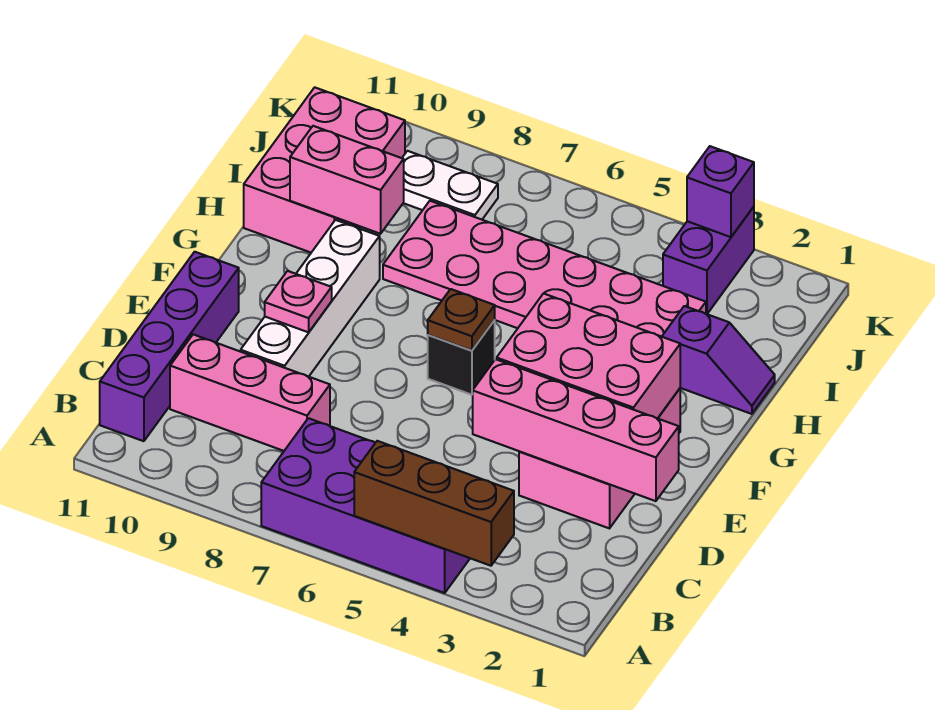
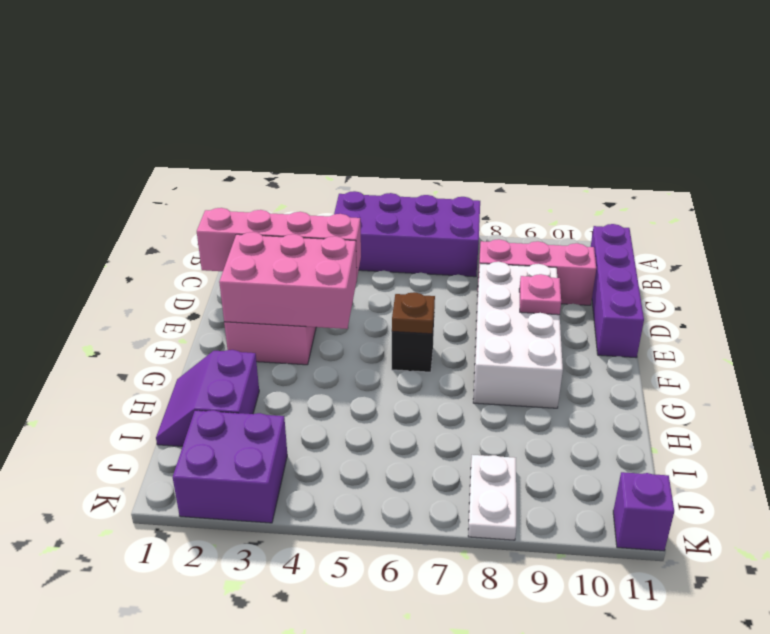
brown 1x3 brick [354,441,514,566] -> none
white 1x4 brick [241,220,380,377] -> white 2x4 brick [473,262,563,408]
purple 1x2 slope [662,306,775,414] -> purple 2x2 slope [156,350,259,446]
pink 2x6 plate [383,201,706,337] -> none
pink 1x2 brick [290,126,404,234] -> none
pink 2x3 brick [244,87,405,253] -> none
purple 1x2 brick [663,207,754,314] -> purple 2x2 brick [173,410,287,523]
white 1x2 plate [402,151,498,220] -> white 1x2 plate turned to [468,455,516,540]
purple 1x1 brick [687,146,754,237] -> purple 1x1 brick moved to [613,472,674,551]

